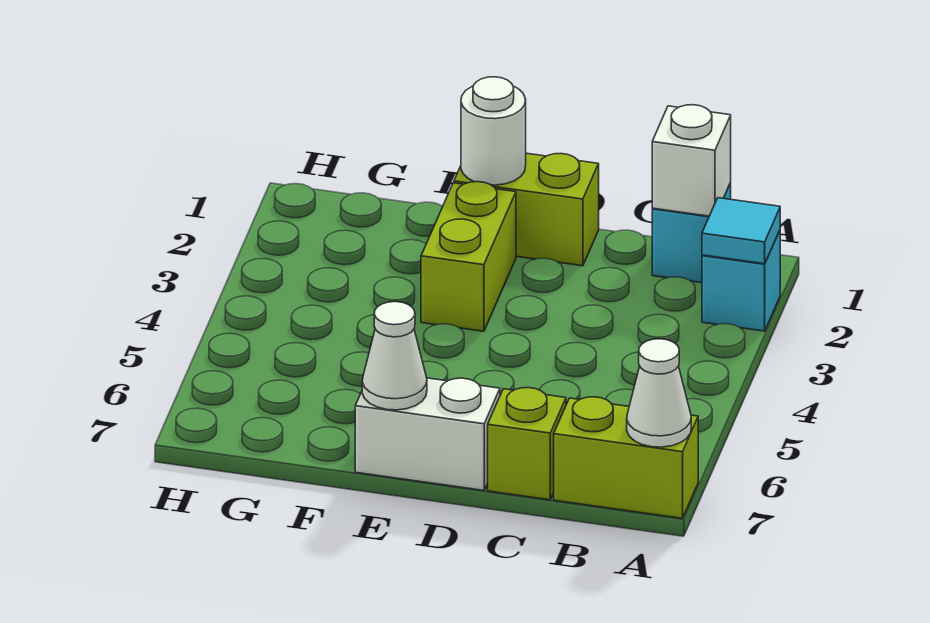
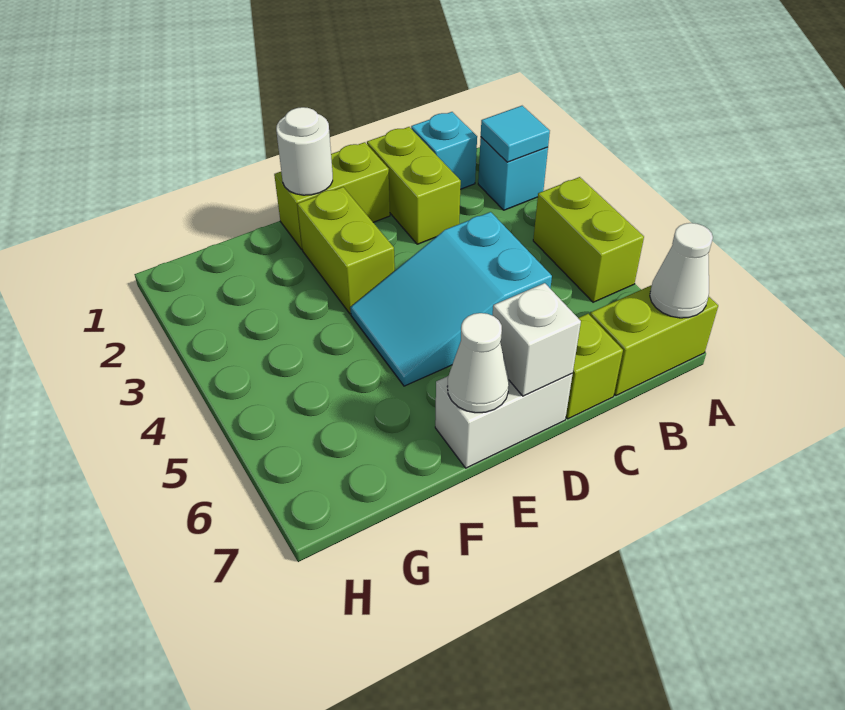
none -> lime 1x2 brick [533,177,644,302]
white 1x1 brick [652,105,731,216] -> white 1x1 brick moved to [492,283,581,396]
none -> lime 1x2 brick [367,127,461,244]
none -> cyan 2x3 slope [350,212,552,386]

